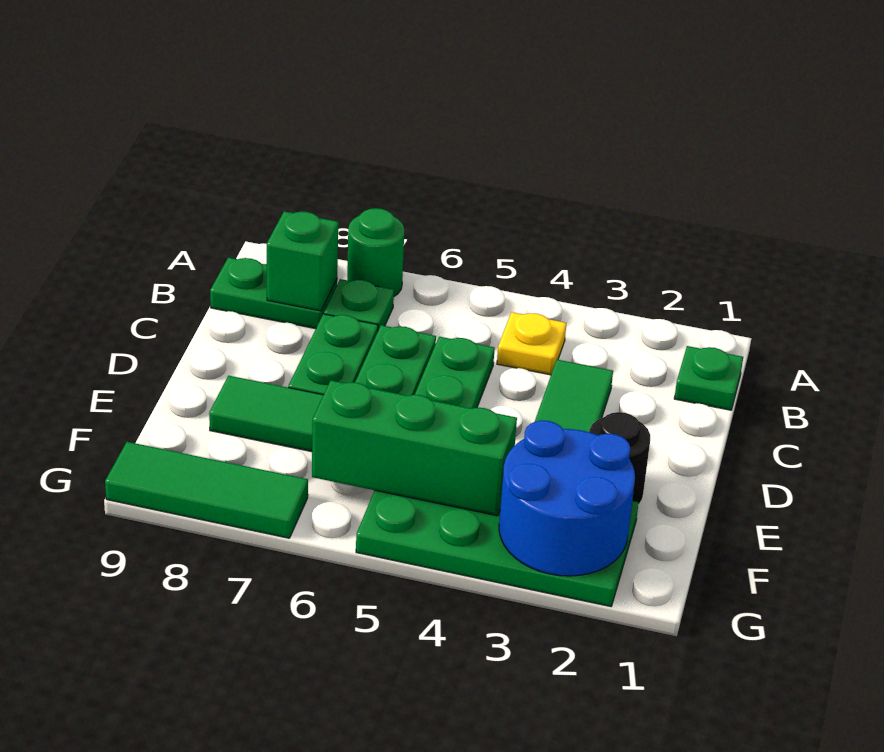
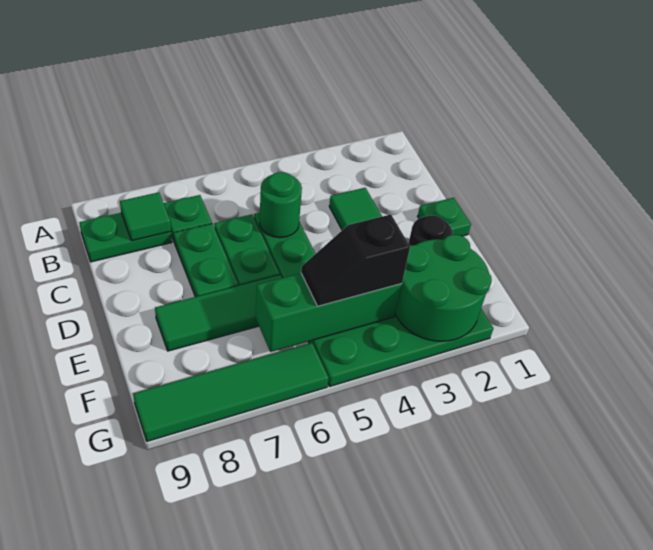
green 1x1 round brick [347,208,404,296] -> green 1x1 round brick moved to [260,172,302,238]
green 1x1 plate [674,346,743,410] -> green 1x1 plate moved to [418,198,471,236]
yellow 1x1 plate [497,312,566,375] -> none
green 1x1 brick [267,211,338,311] -> green 1x1 tile [120,192,171,241]
blue 2x2 round brick [499,420,635,576] -> green 2x2 round brick [395,235,492,341]
none -> black 1x2 slope [301,214,410,306]
green 1x3 tile [105,442,308,538] -> green 1x4 tile [133,343,329,441]

